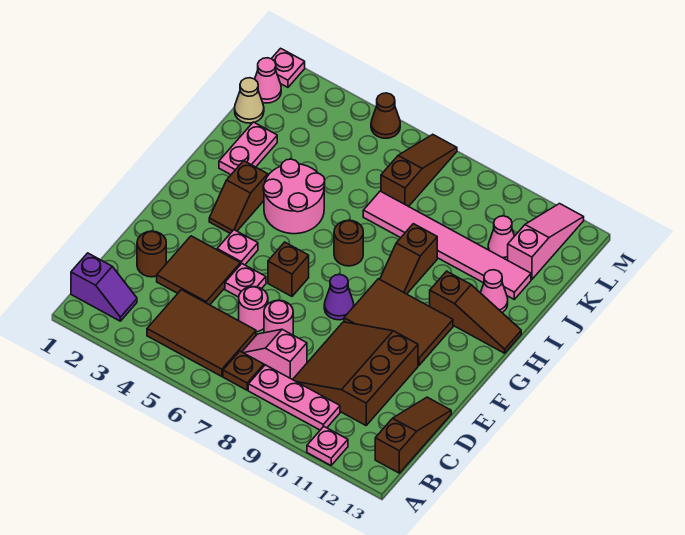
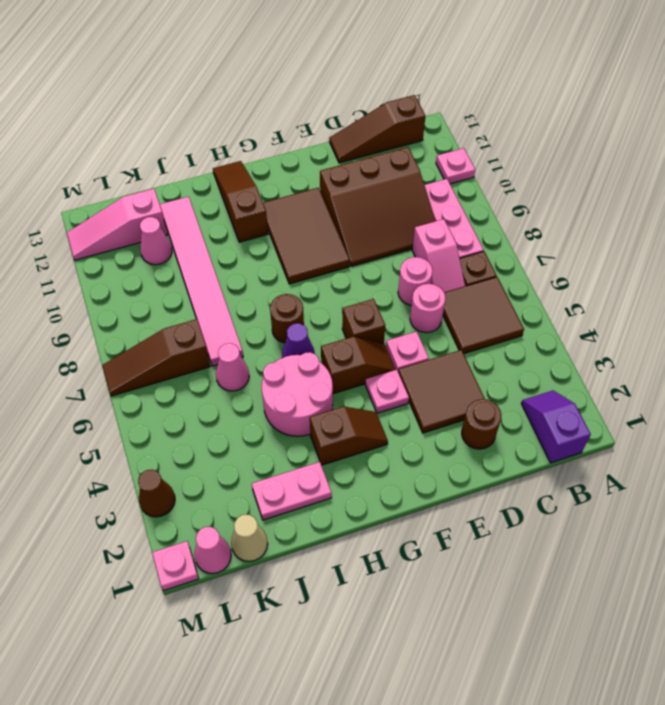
brown 2x3 tile [147,290,256,376] -> brown 2x2 tile [443,277,524,354]
purple 1x1 cone [324,274,354,320] -> purple 1x1 cone moved to [282,323,315,358]
brown 1x2 slope [380,224,437,294] -> brown 1x2 slope moved to [321,336,396,394]
pink 1x1 cone [480,270,508,312] -> pink 1x1 cone moved to [216,343,249,391]
brown 1x1 cone [371,93,400,138] -> brown 1x1 cone moved to [138,470,175,517]

